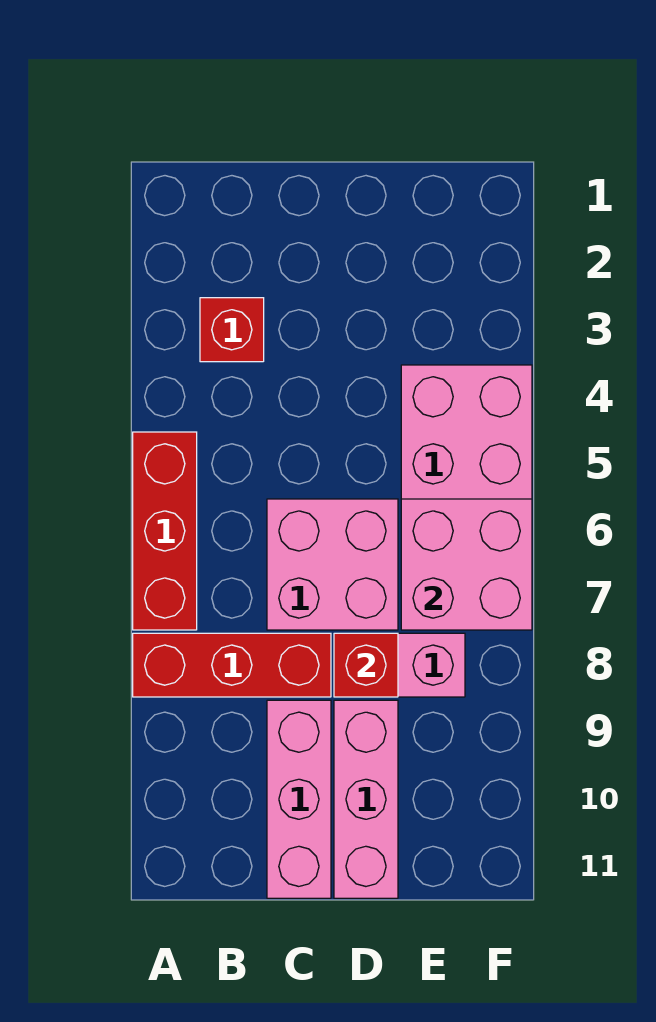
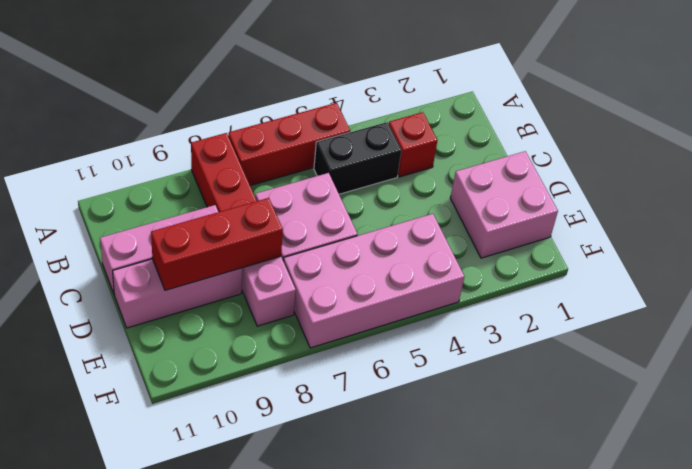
none -> black 1x2 brick [314,122,401,194]
red 1x1 brick [334,633,398,697] -> red 1x3 brick [151,198,283,290]
pink 2x2 brick [401,499,532,630] -> pink 2x2 brick moved to [450,151,558,258]

